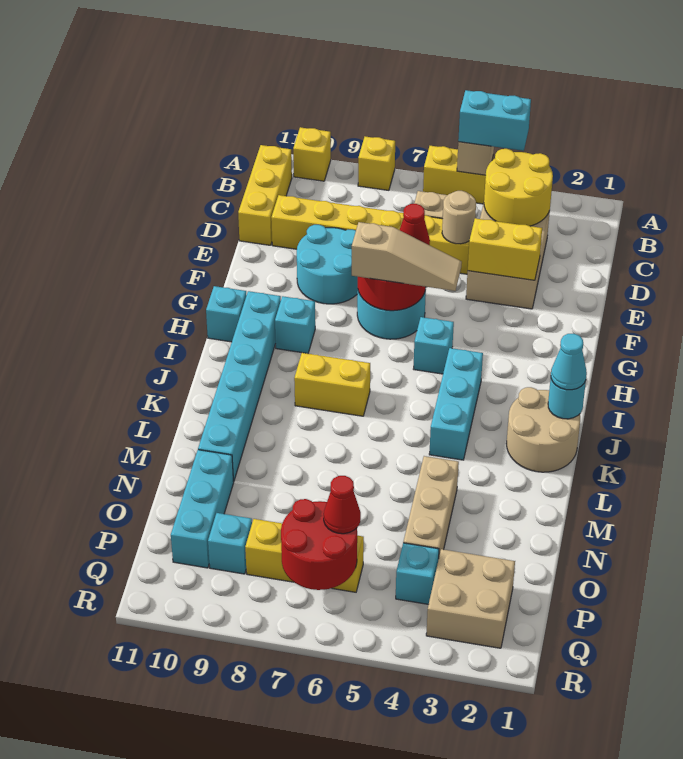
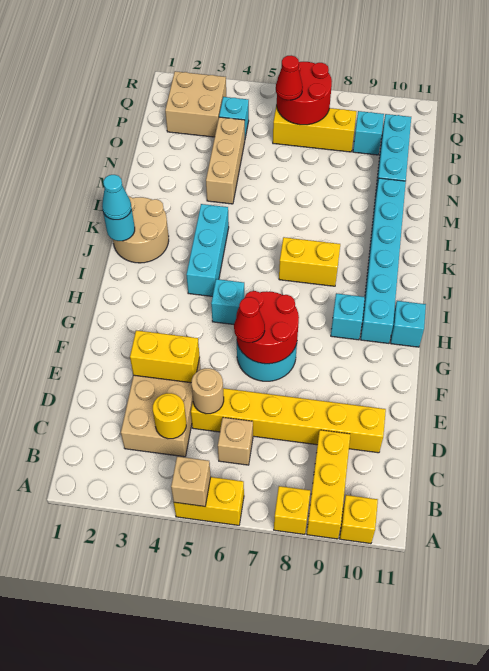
cyan 1x2 brick [458,90,531,151] -> none
yellow 2x2 round brick [484,149,553,226] -> yellow 1x1 round brick [153,393,186,439]
yellow 1x3 brick [238,145,292,245] -> yellow 1x3 brick moved to [307,430,350,539]
cyan 2x2 round brick [297,225,358,304] -> none
tan 1x3 slope [352,222,462,291] -> none

